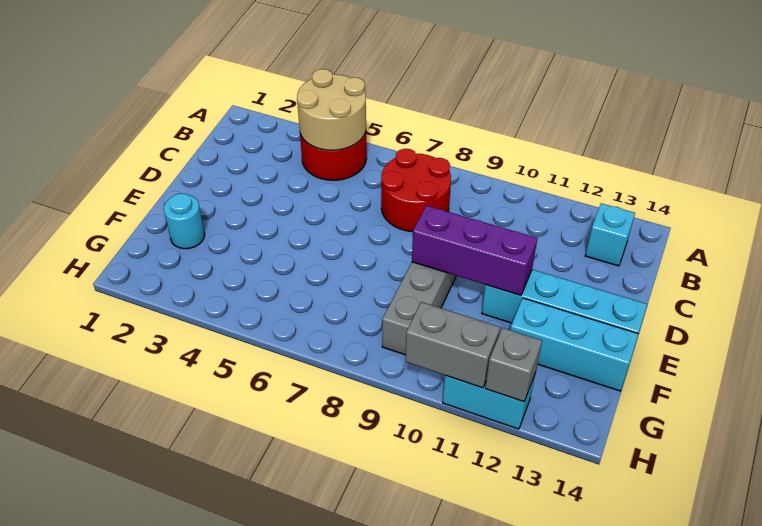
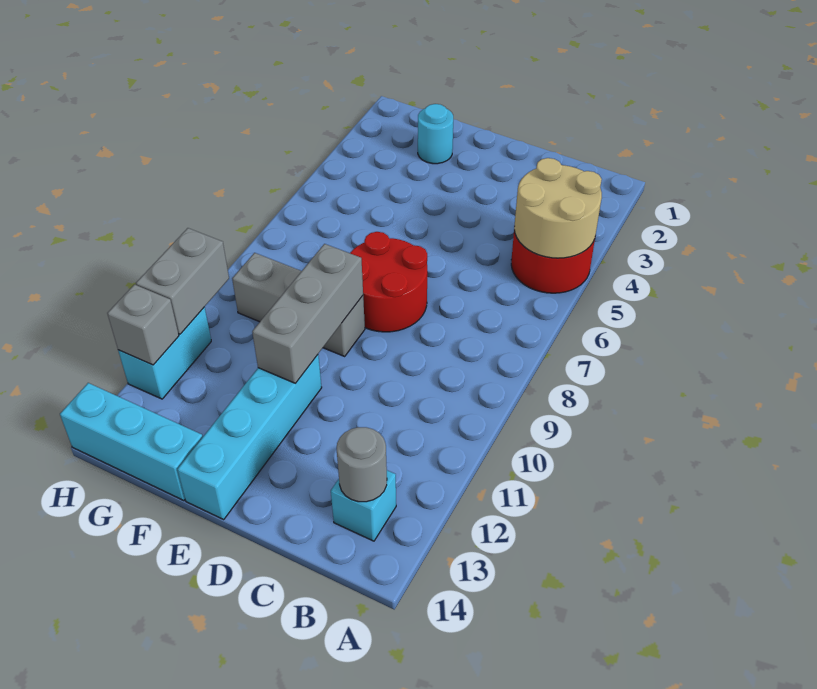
red 2x2 round brick [381,149,451,232] -> red 2x2 round brick moved to [350,232,427,332]
none -> grey 1x1 round brick [337,427,387,502]
purple 1x3 brick [412,206,537,295] -> grey 1x3 brick [252,244,363,383]
cyan 1x3 brick [510,298,638,391] -> cyan 1x3 brick turned to [60,383,203,500]

